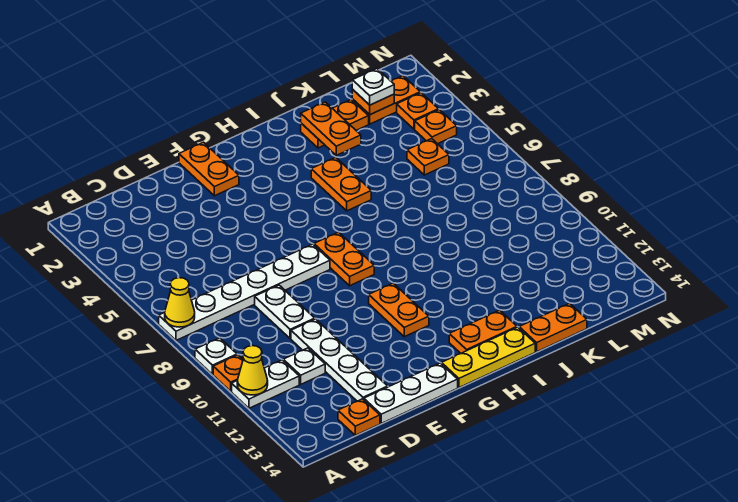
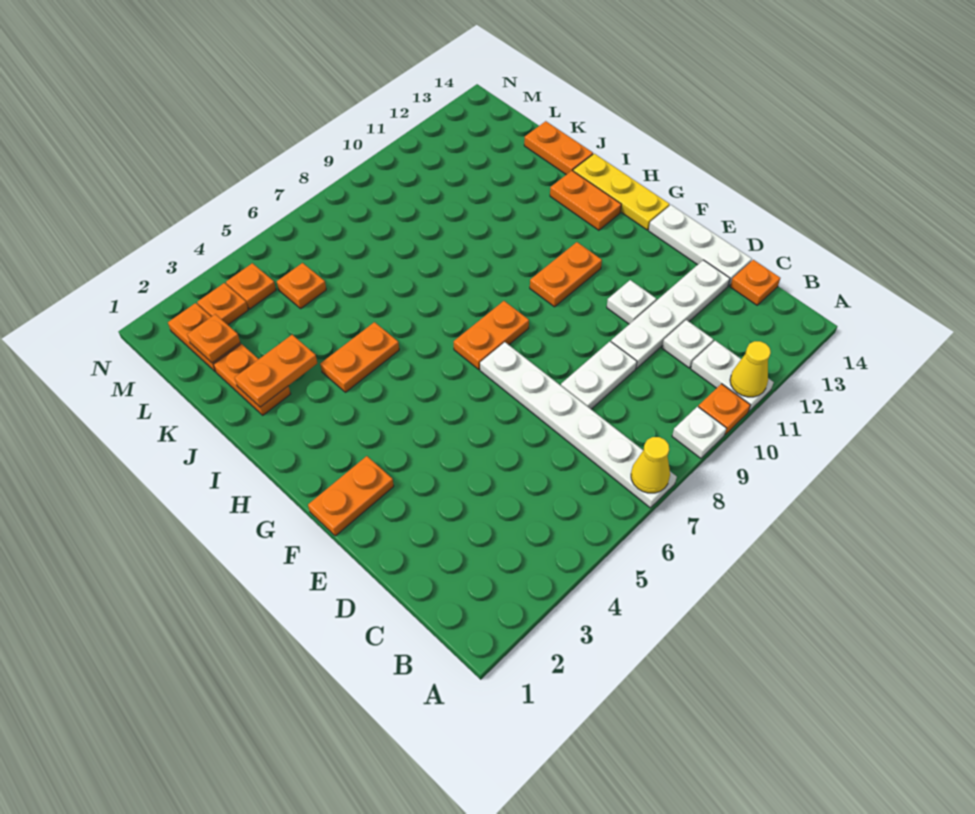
white 1x1 plate [352,69,394,105] -> white 1x1 plate moved to [607,280,656,324]

